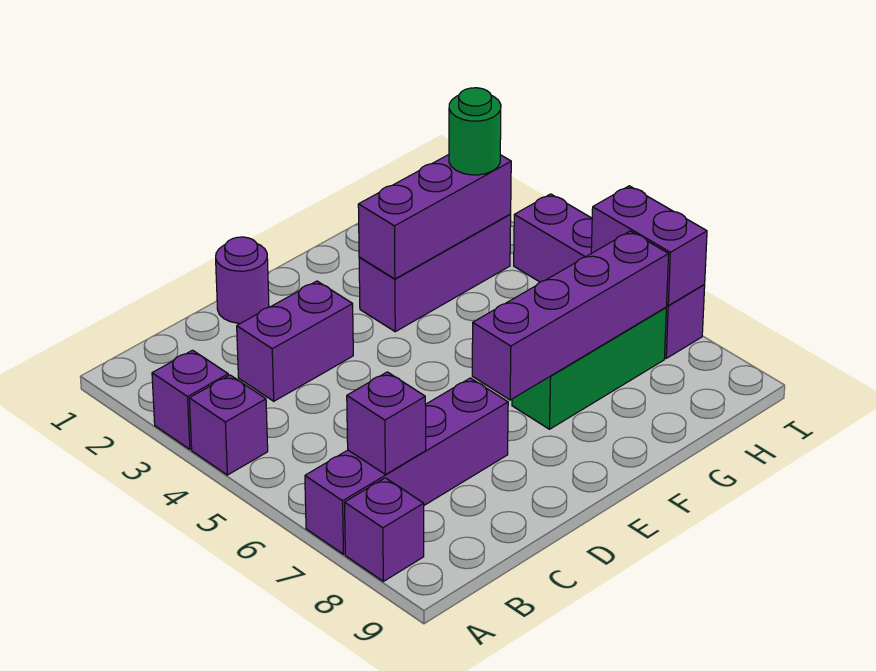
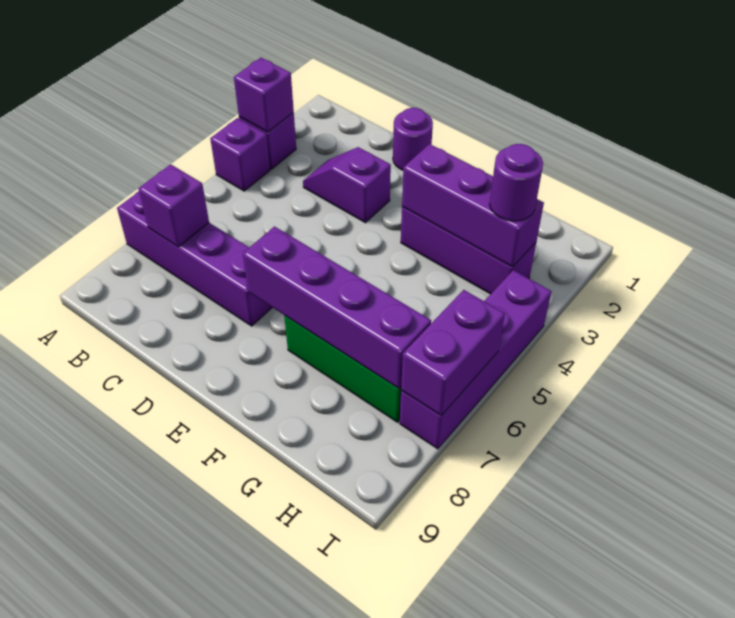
purple 1x1 brick [345,478,424,581] -> purple 1x1 brick moved to [234,58,294,132]
purple 1x2 brick [237,281,353,401] -> purple 1x2 slope [303,147,391,223]
green 1x1 round brick [449,88,501,175] -> purple 1x1 round brick [490,144,543,221]

